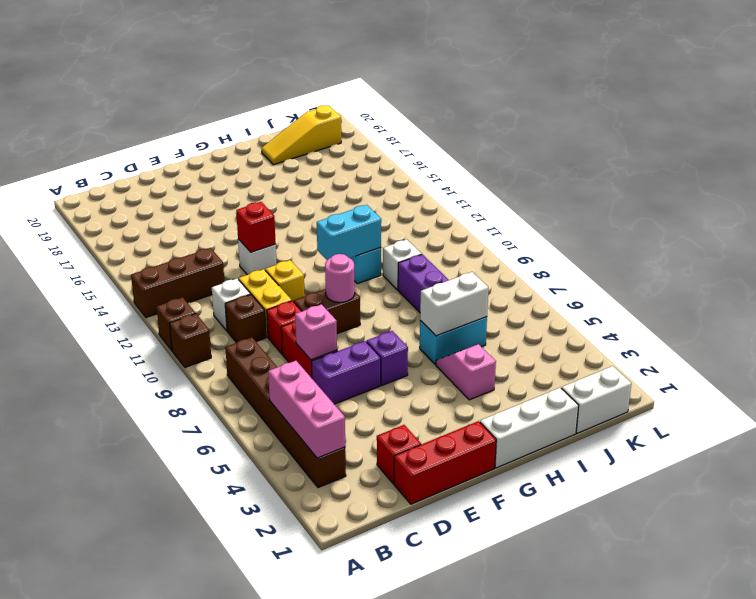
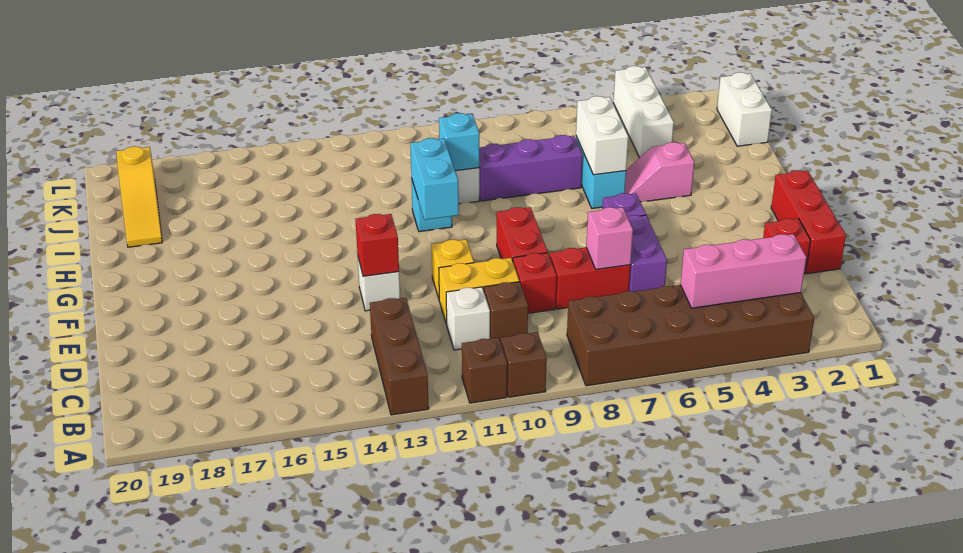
brown 1x6 brick [225,337,346,488] -> brown 2x6 brick [567,285,814,386]
brown 1x2 brick [294,289,360,334] -> red 1x2 brick [497,207,548,261]
pink 1x1 round brick [325,254,355,302] -> none
white 1x3 brick [480,388,579,468] -> white 1x3 brick moved to [613,66,674,158]
none -> cyan 1x1 brick [439,113,479,171]

